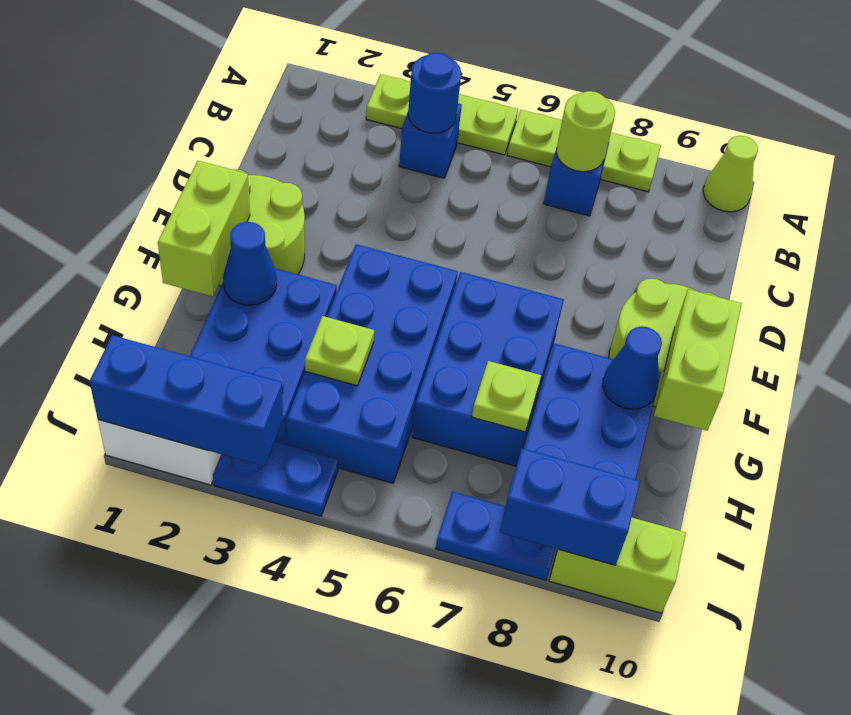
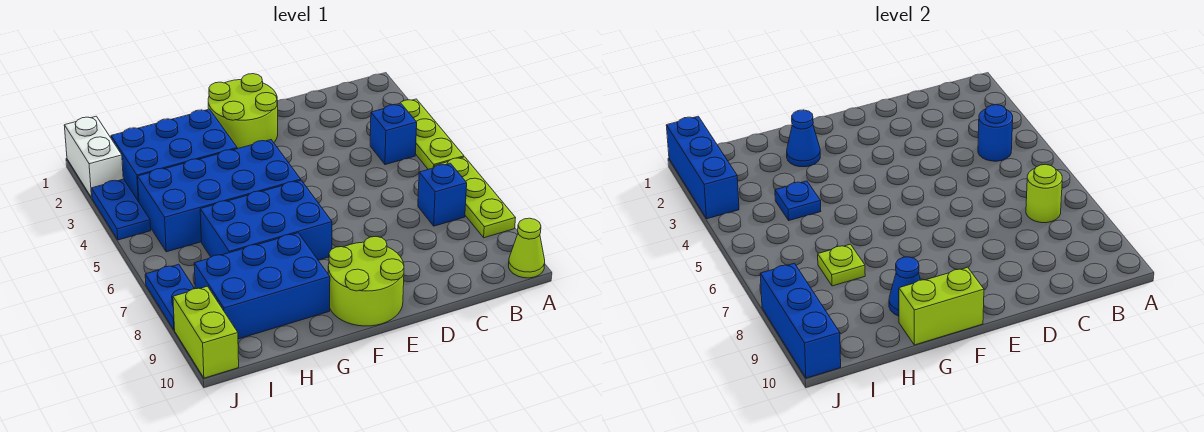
lime 1x2 brick [158,161,250,296] -> none
lime 1x1 plate [305,316,374,386] -> blue 1x1 plate [775,181,821,220]
blue 1x2 brick [500,448,640,565] -> blue 1x3 brick [760,263,841,378]

